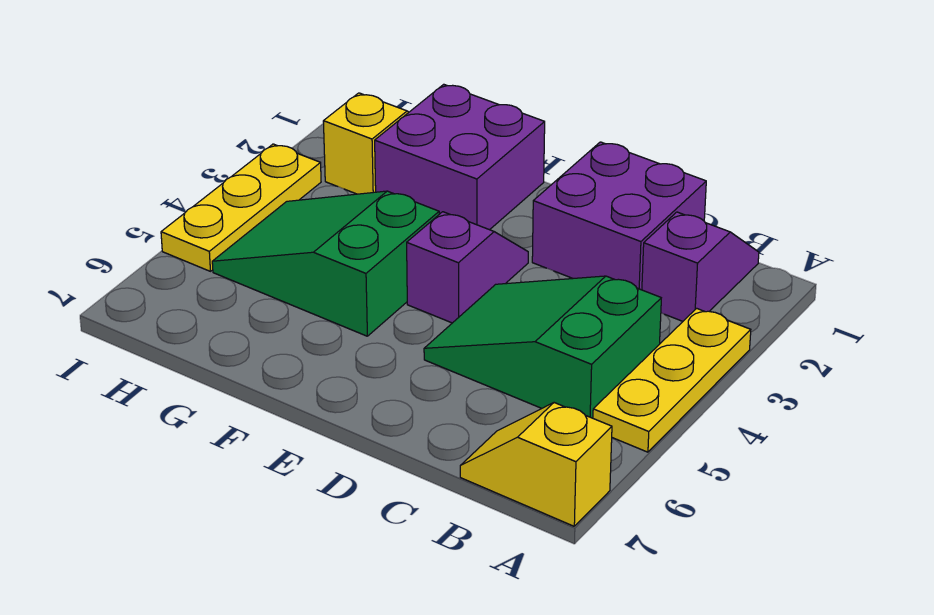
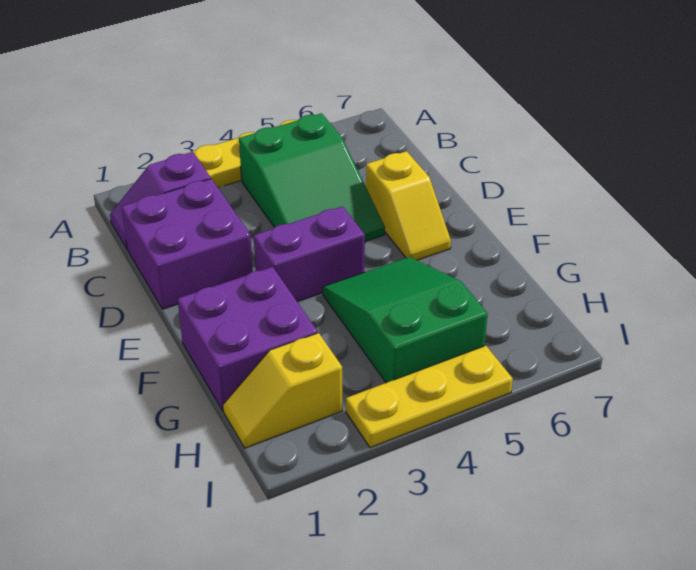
yellow 1x2 slope [460,403,612,526] -> yellow 1x2 slope moved to [366,151,451,260]
purple 1x2 slope [407,212,528,323] -> purple 1x2 brick [254,206,365,302]
green 2x3 slope [212,191,439,336] -> green 2x3 slope turned to [323,257,488,383]

